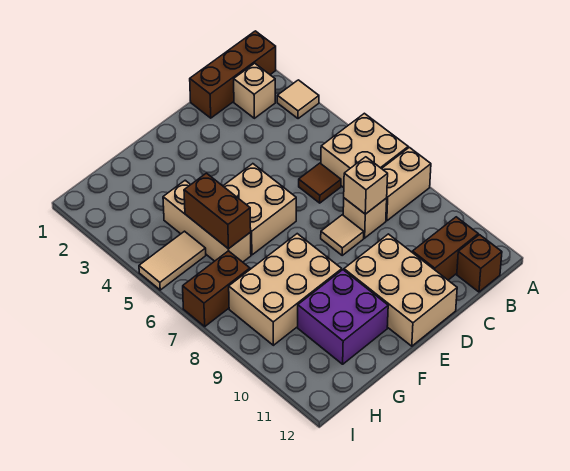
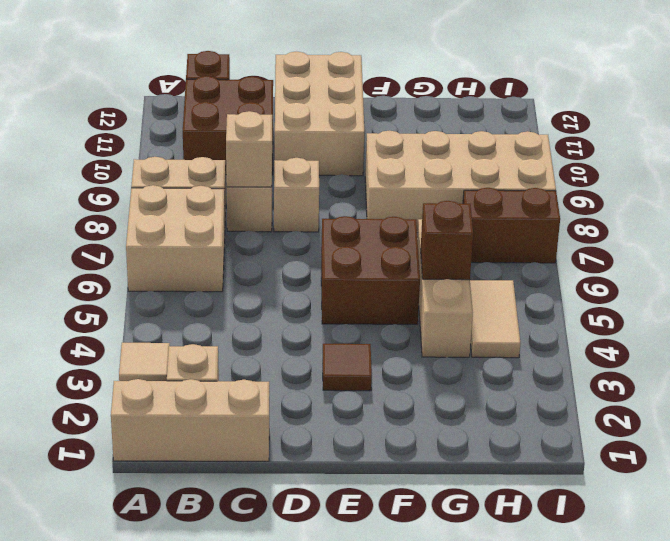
brown 1x3 brick [190,31,276,118] -> tan 1x3 brick [111,379,269,461]
brown 1x2 brick [413,217,478,280] -> brown 2x2 brick [183,76,273,171]
brown 1x1 tile [299,163,341,203] -> brown 1x1 tile moved to [323,344,372,391]
tan 1x1 tile [321,215,364,255] -> tan 1x1 brick [274,158,319,232]
tan 2x2 brick [223,164,296,255] -> brown 2x2 brick [321,216,420,324]
tan 2x3 brick [229,234,342,345] -> tan 2x4 brick [365,131,556,233]
purple 2x2 brick [298,270,388,364] -> none
brown 1x2 brick [184,173,251,249] -> brown 1x1 brick [421,201,473,280]
tan 1x2 tile [139,231,206,290] -> tan 1x2 tile turned to [470,280,520,358]

